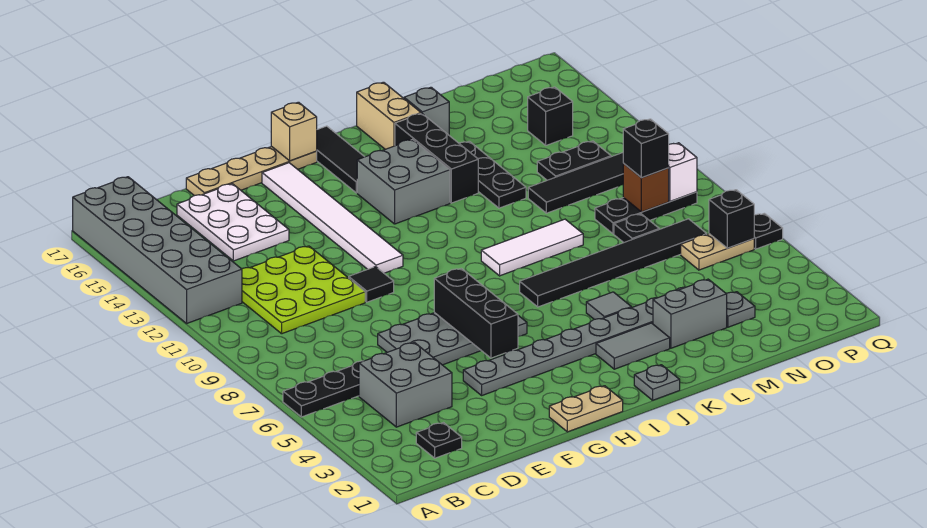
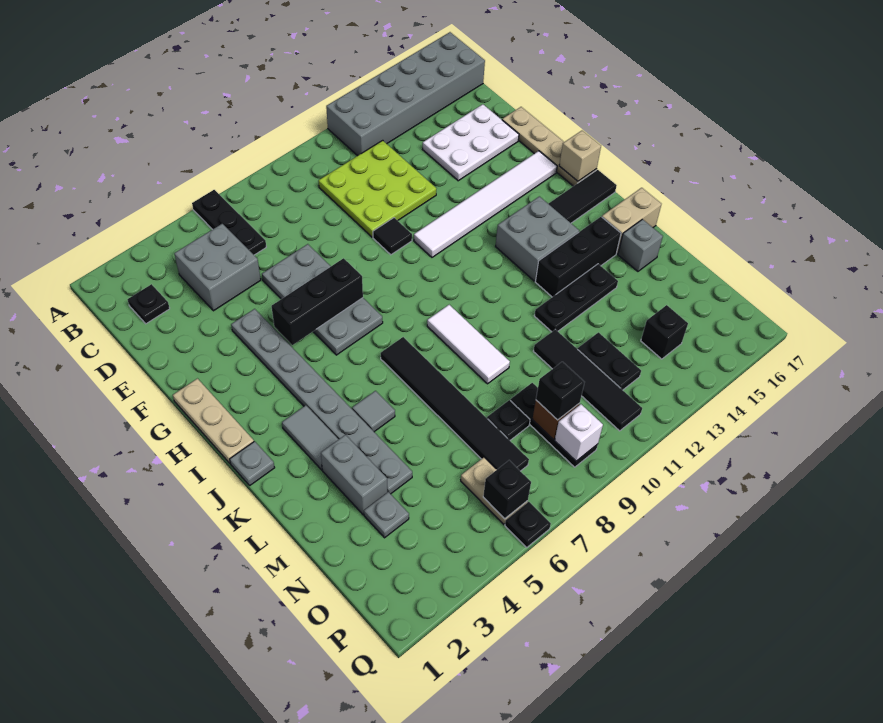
tan 1x2 plate [549,386,623,432] -> tan 1x3 plate [173,379,254,464]

